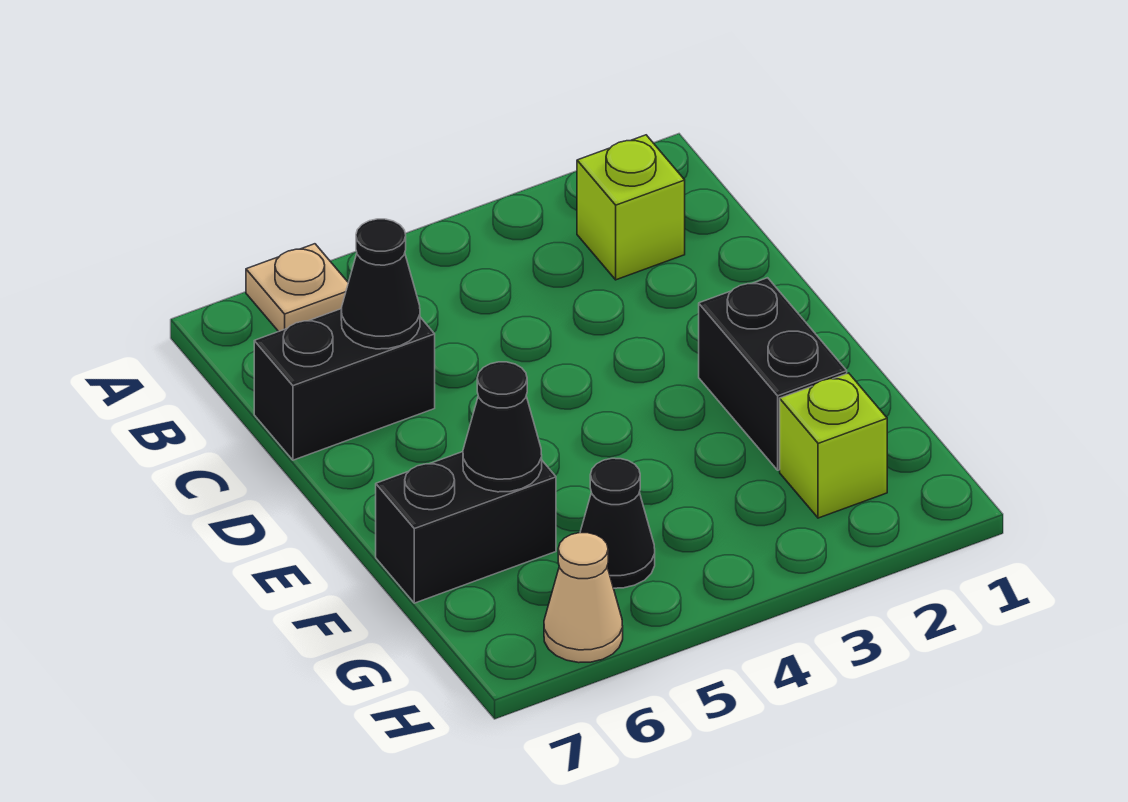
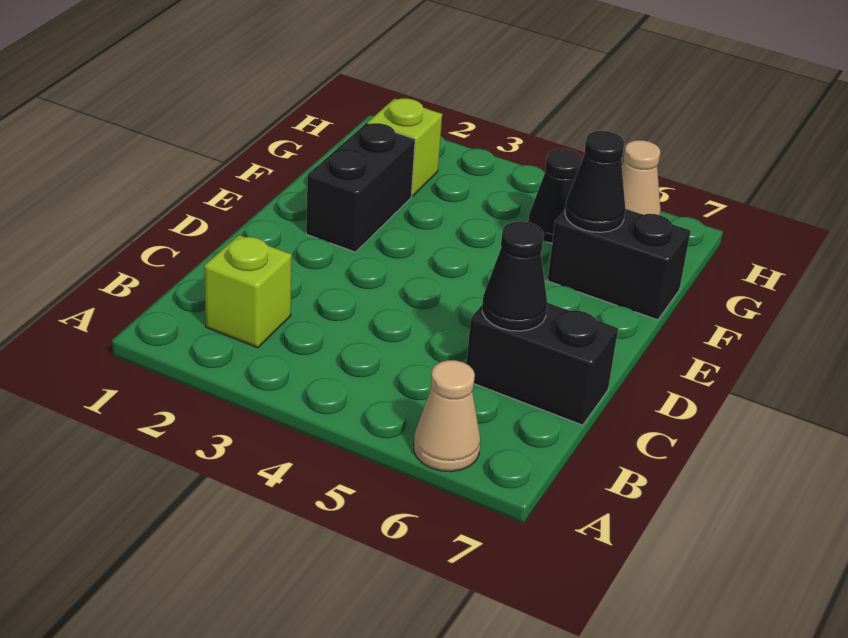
tan 1x1 plate [246,244,348,331] -> tan 1x1 cone [414,360,480,472]

